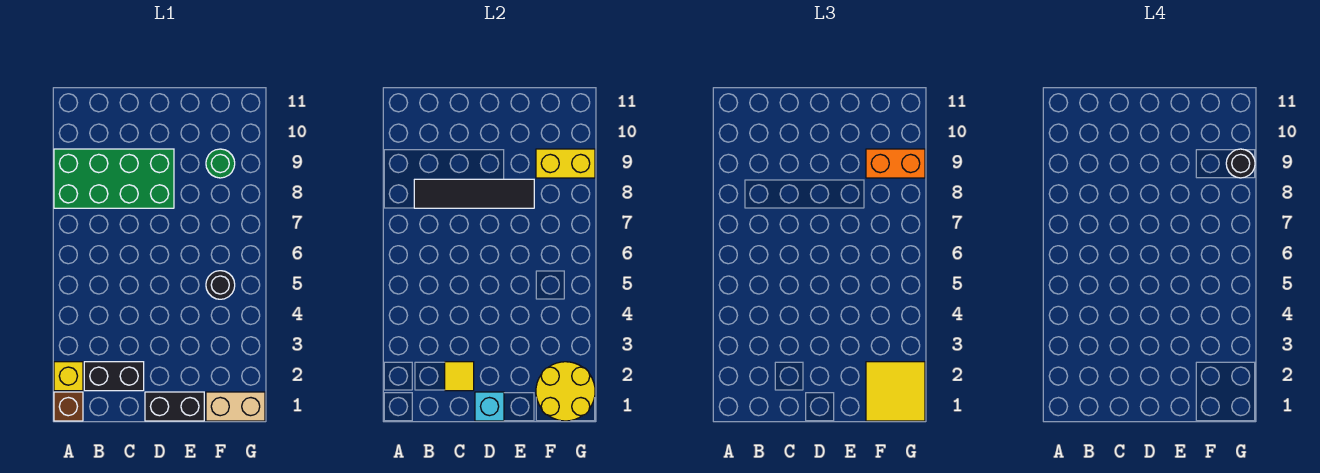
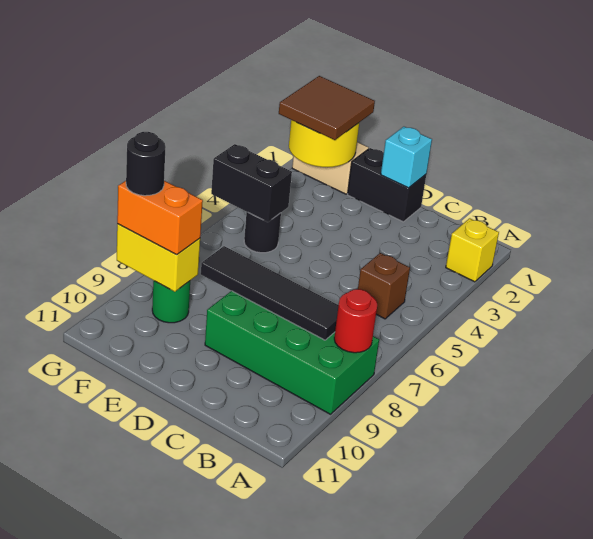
brown 1x1 brick [54,392,83,421] -> brown 1x1 brick moved to [358,253,410,319]
none -> red 1x1 round brick [334,289,377,353]
black 1x2 brick [84,362,144,391] -> black 1x2 brick moved to [211,144,292,222]
yellow 1x1 tile [445,362,474,391] -> none
yellow 2x2 tile [866,362,925,421] -> brown 2x2 tile [279,76,375,140]

